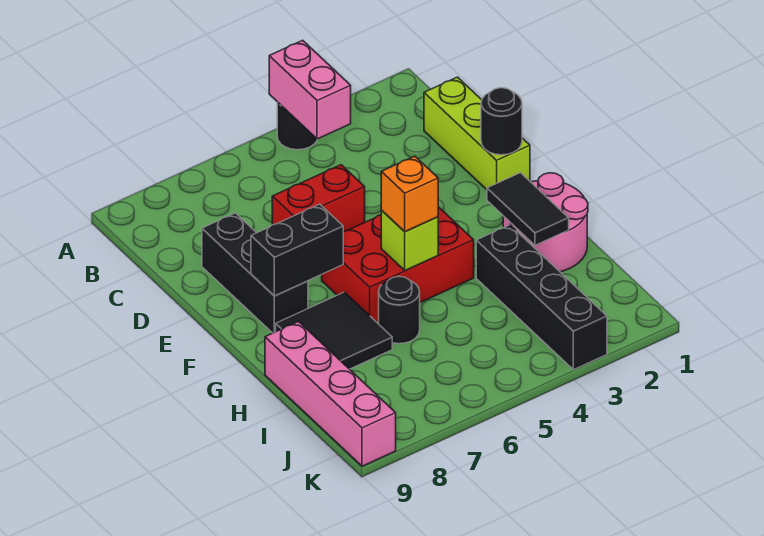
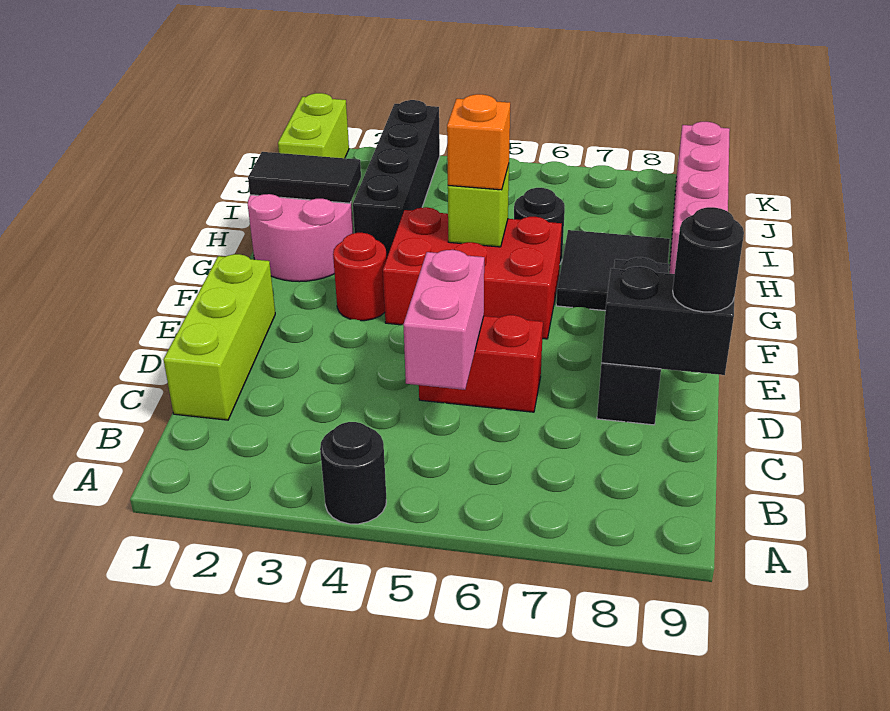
pink 1x2 brick [269,40,351,139] -> pink 1x2 brick moved to [403,250,484,390]
black 1x1 round brick [481,88,522,155] -> black 1x1 round brick moved to [673,207,744,312]
none -> red 1x1 round brick [333,233,387,321]
black 1x2 brick [251,204,343,296] -> black 1x2 brick moved to [601,266,734,375]
black 1x2 tile [487,173,569,245] -> black 1x2 tile turned to [248,152,361,203]
none -> lime 1x2 brick [278,93,349,158]

